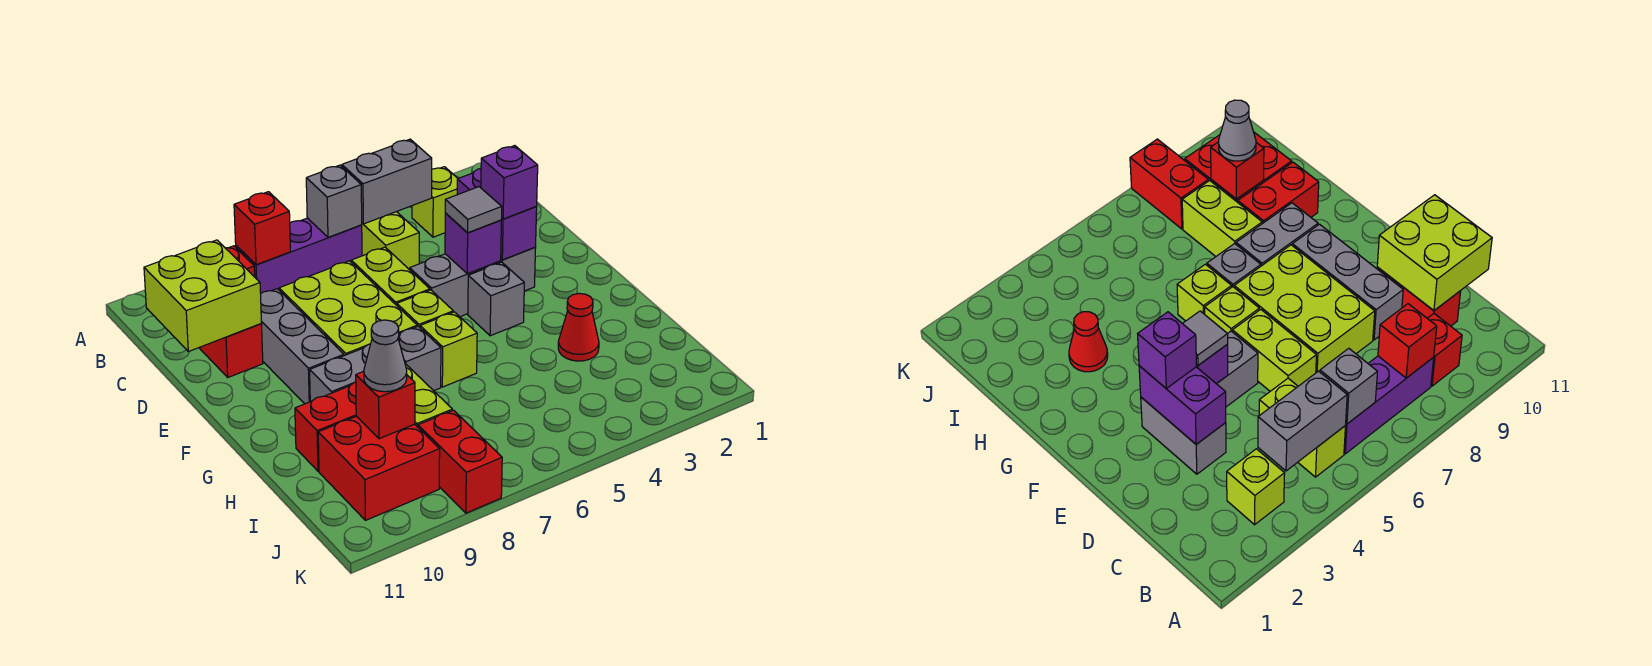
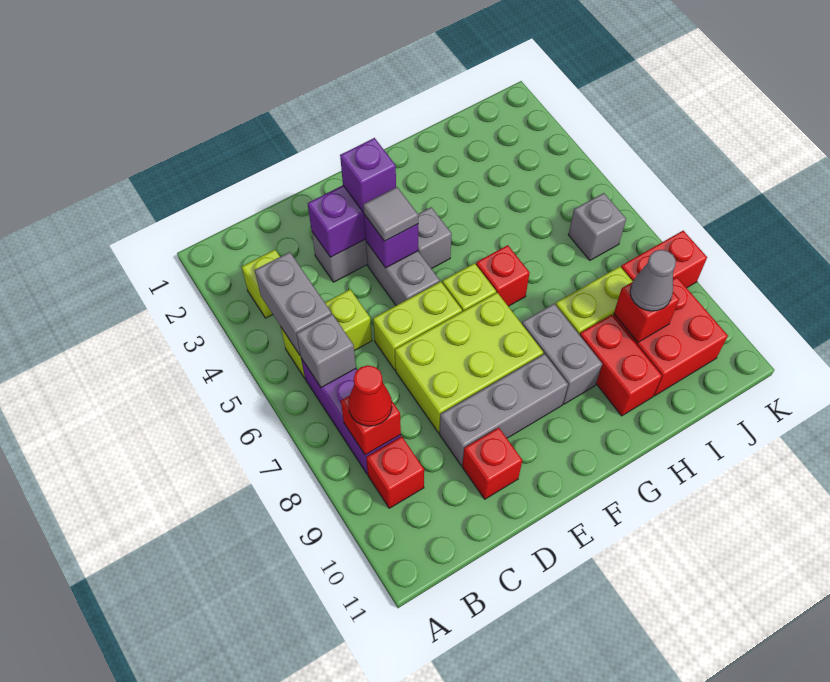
red 1x2 brick [199,324,263,377] -> red 1x1 brick [462,428,522,499]
lime 2x2 brick [144,240,261,352] -> none
lime 1x1 brick [420,312,477,387] -> red 1x1 brick [476,245,530,306]
grey 1x1 brick [398,326,441,391] -> grey 1x1 brick moved to [568,193,626,260]
red 1x1 cone [558,293,599,361] -> red 1x1 cone moved to [348,365,392,426]

